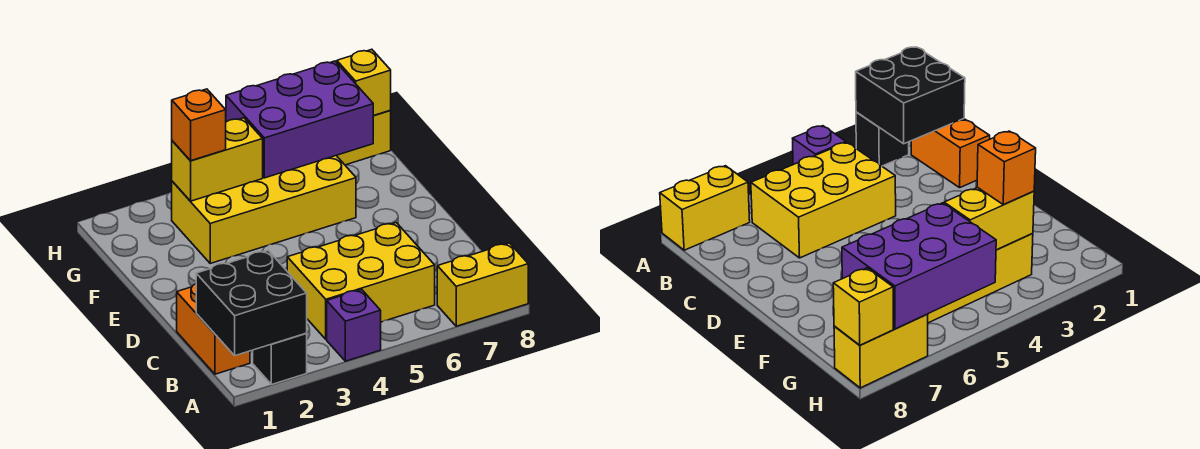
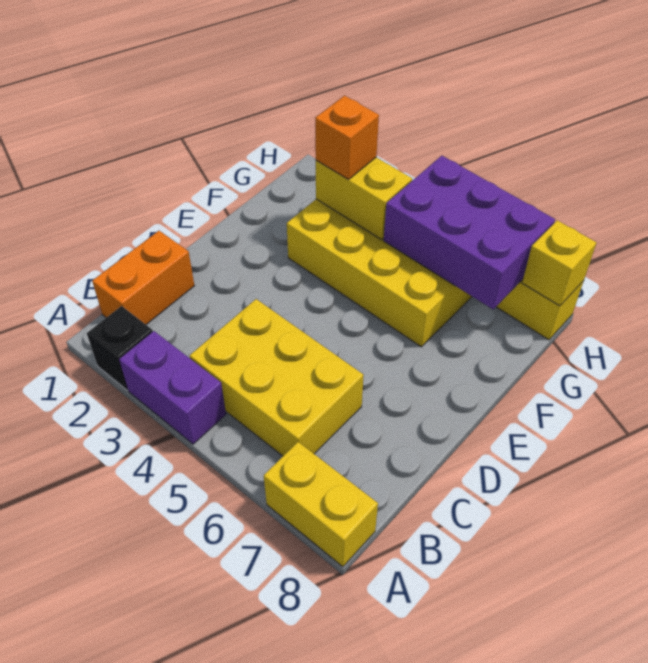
black 2x2 brick [196,251,307,356] -> none
purple 1x1 brick [327,290,381,361] -> purple 1x2 brick [119,331,226,444]

